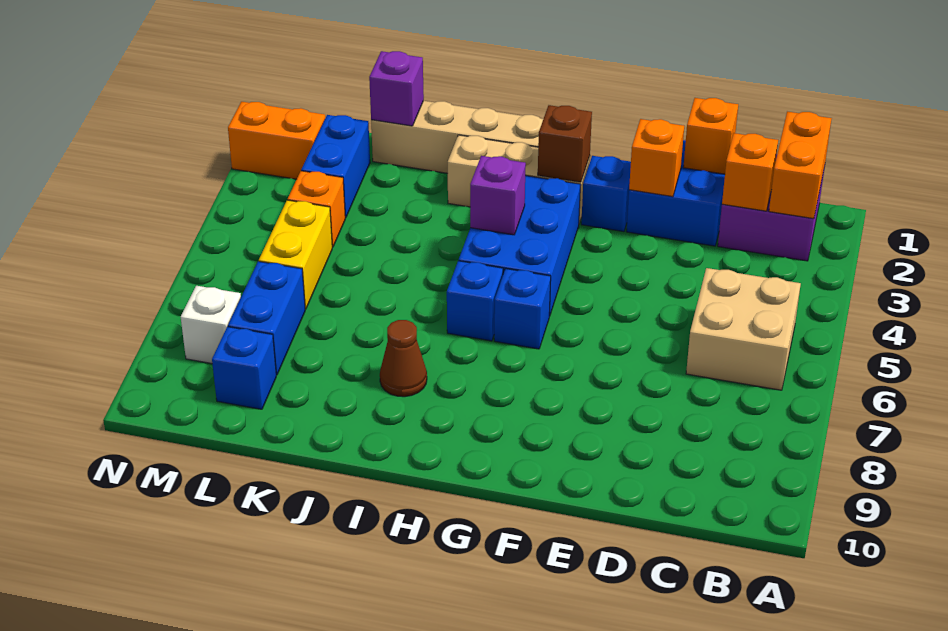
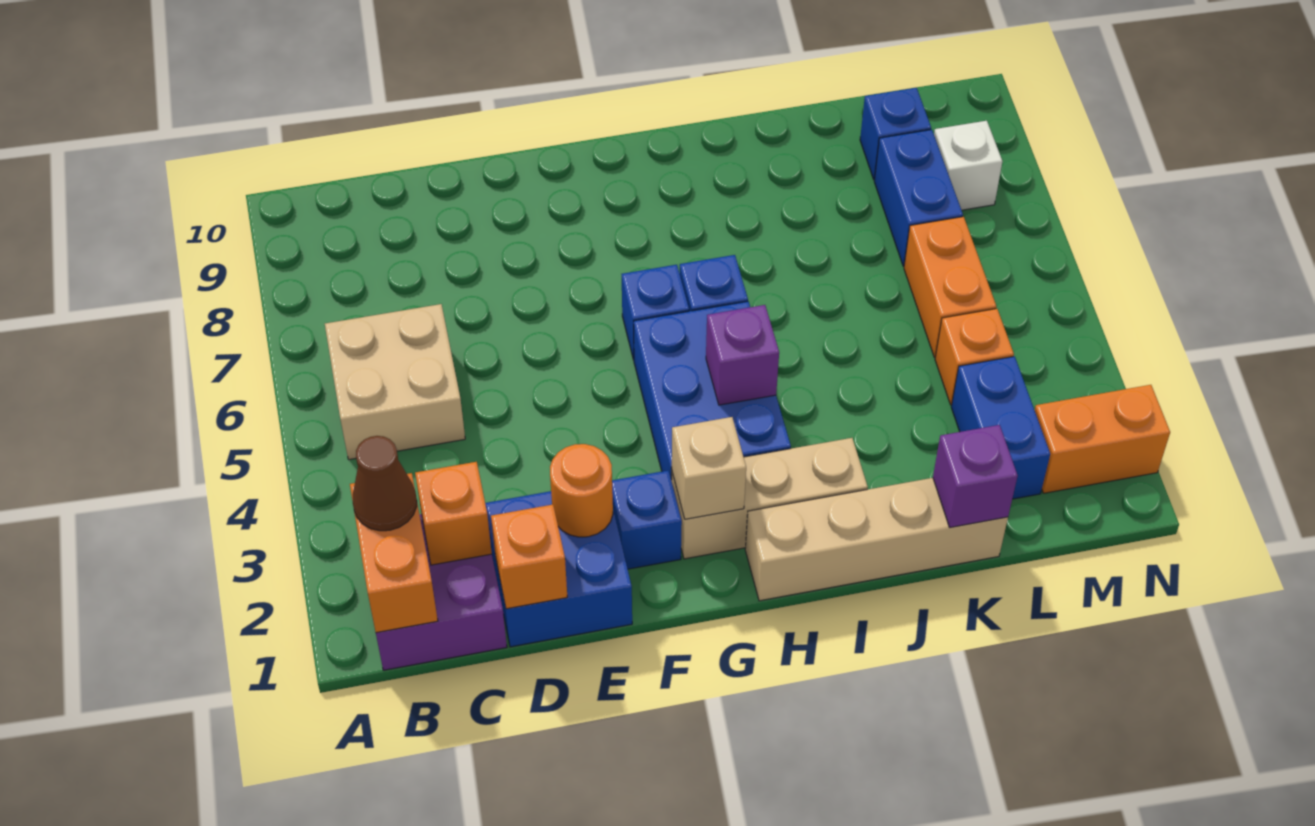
orange 1x1 brick [629,119,684,197] -> orange 1x1 round brick [550,444,613,537]
brown 1x1 brick [538,105,592,182] -> tan 1x1 brick [672,417,746,519]
brown 1x1 cone [380,320,427,397] -> brown 1x1 cone moved to [353,436,417,531]
yellow 1x2 brick [259,200,332,309] -> orange 1x2 brick [904,217,996,358]

